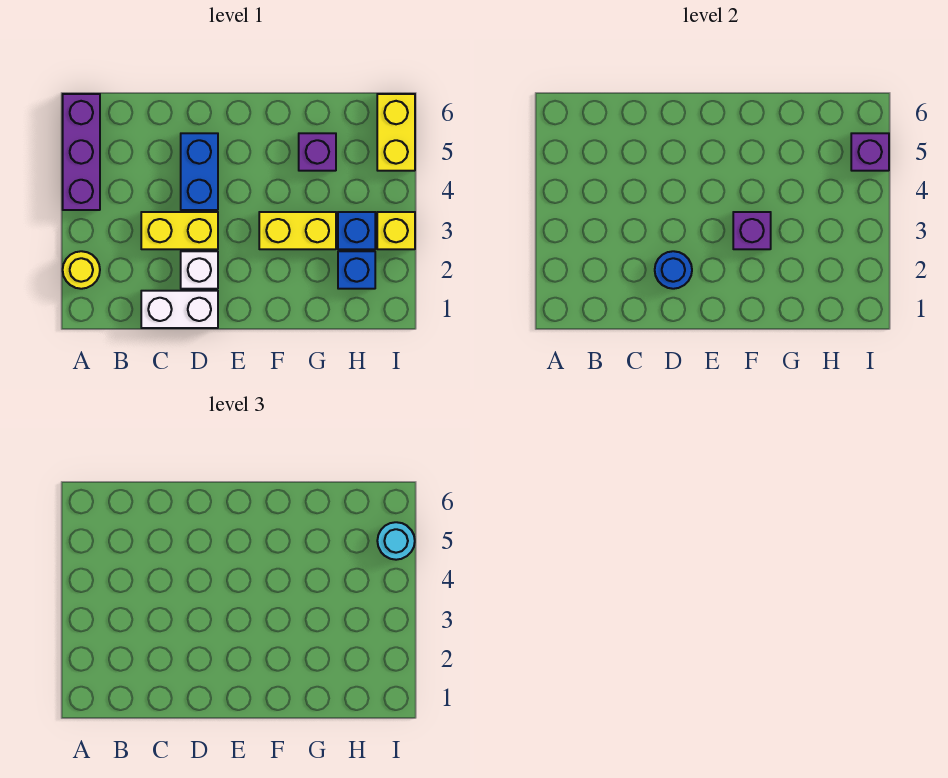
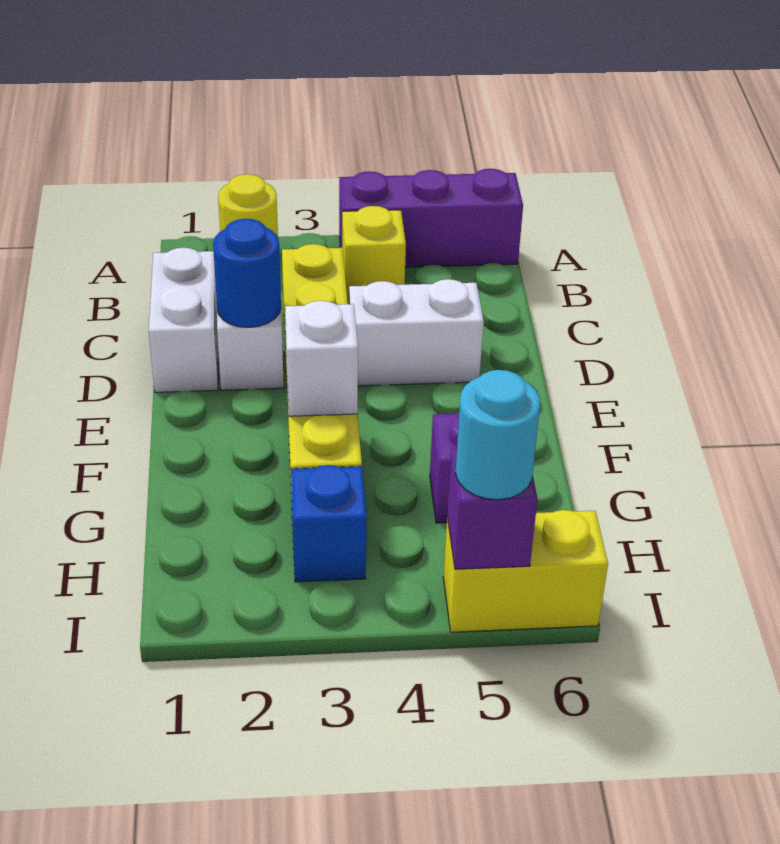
blue 1x2 brick [181,133,218,210] -> white 1x2 brick [349,279,484,386]
purple 1x1 brick [733,212,771,249] -> white 1x1 brick [285,301,358,416]
blue 1x1 brick [338,251,375,289] -> none
yellow 1x1 brick [377,212,415,249] -> yellow 1x1 brick moved to [342,206,406,304]

